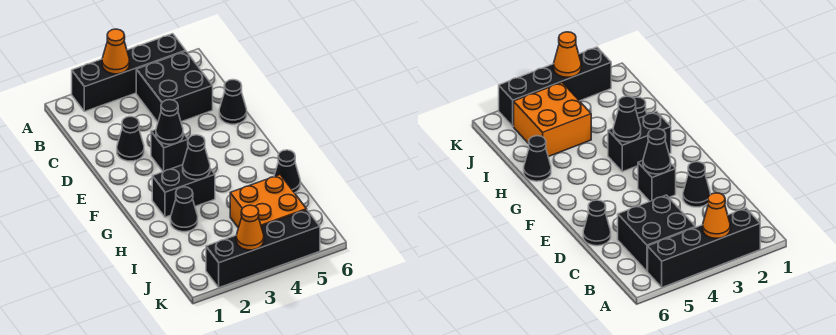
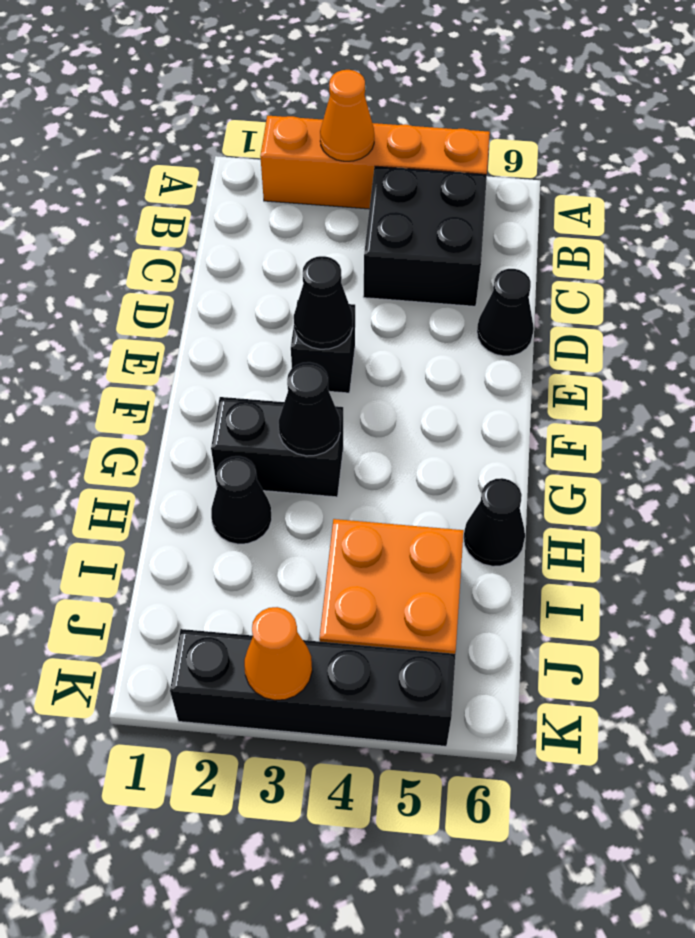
black 1x4 brick [72,34,186,112] -> orange 1x4 brick [260,116,490,209]
black 1x1 cone [117,116,144,161] -> none

